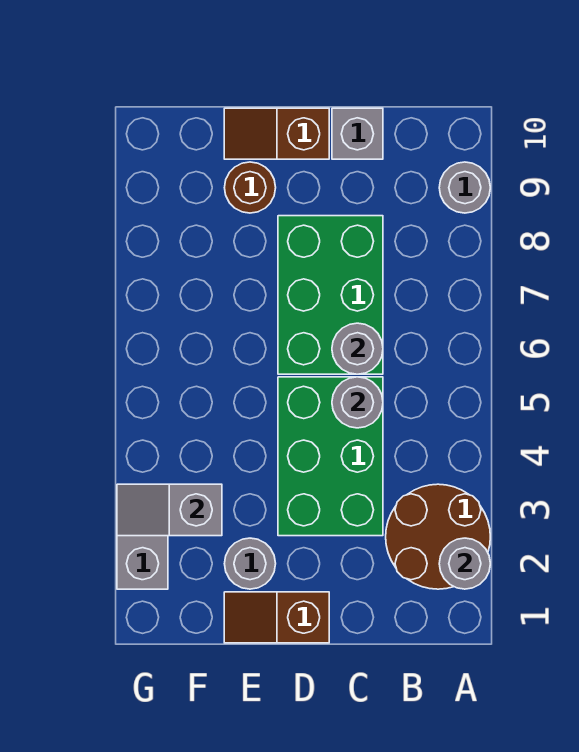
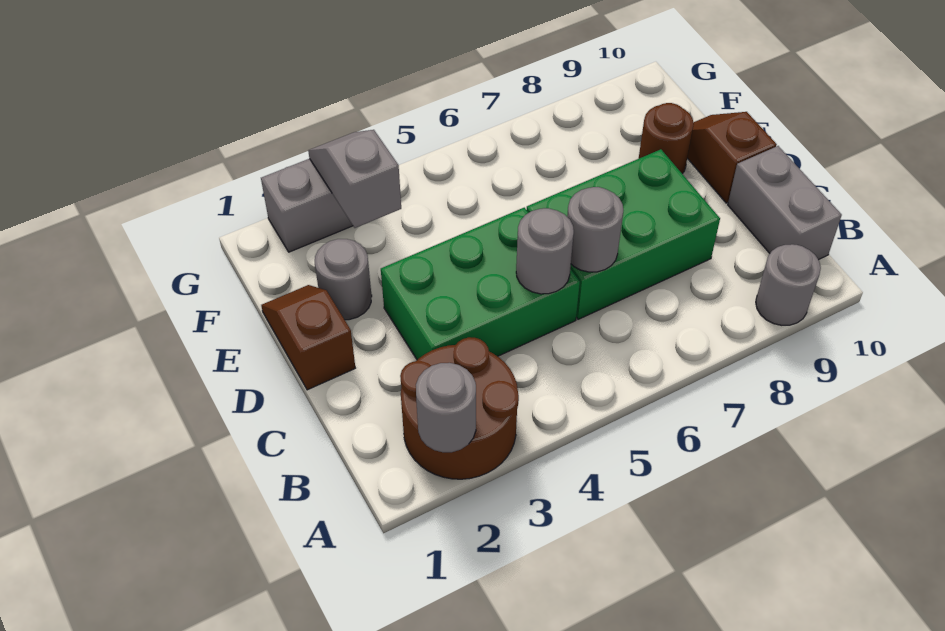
grey 1x1 brick [332,108,383,159] -> grey 1x2 brick [728,146,842,260]

